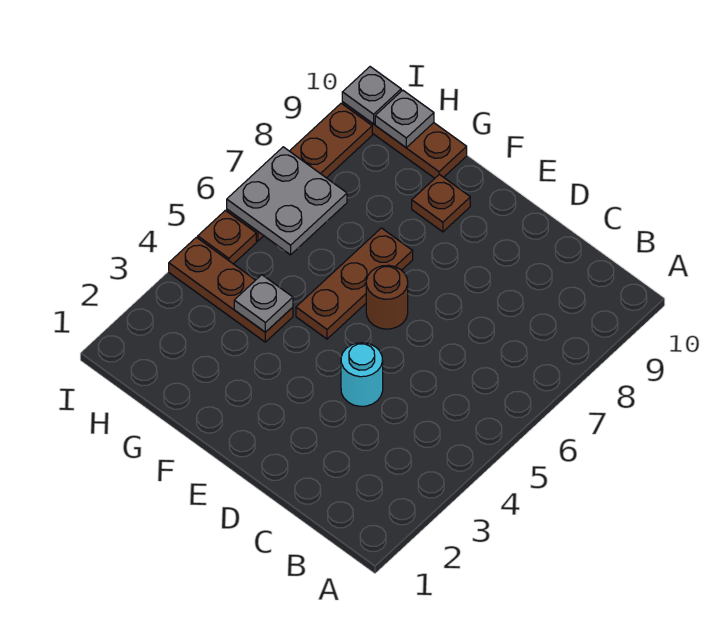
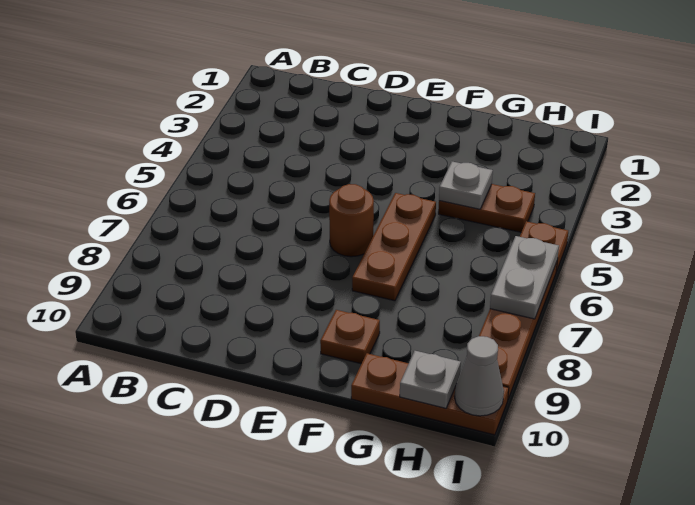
cyan 1x1 round brick [341,343,383,406] -> none
brown 1x3 plate [169,237,293,342] -> brown 1x2 plate [438,184,535,232]
grey 2x2 plate [227,147,347,255] -> grey 1x2 plate [490,236,559,319]
grey 1x1 plate [342,67,401,124] -> grey 1x1 cone [455,336,504,416]

